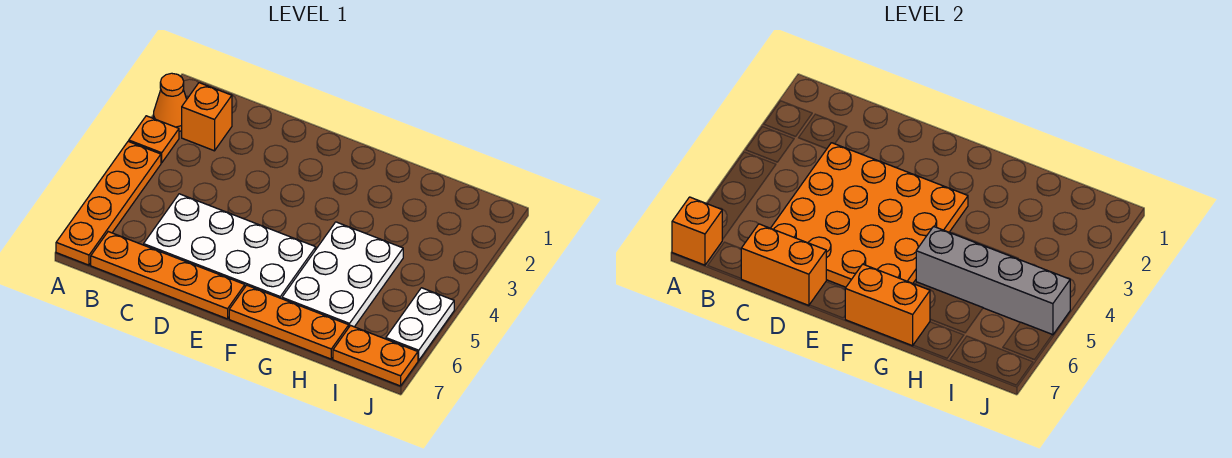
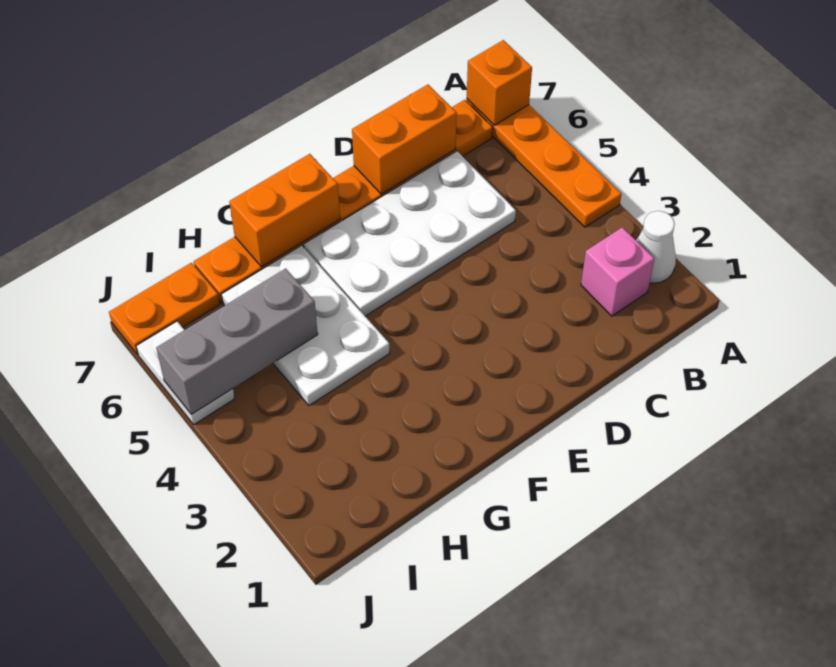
orange 1x1 cone [154,73,187,131] -> white 1x1 cone [636,211,676,283]
orange 1x1 plate [129,116,179,163] -> none
orange 1x1 brick [182,83,232,151] -> pink 1x1 brick [581,227,654,316]
orange 4x4 plate [771,143,968,287] -> none
grey 1x4 brick [916,226,1070,335] -> grey 1x3 brick [156,268,318,414]

